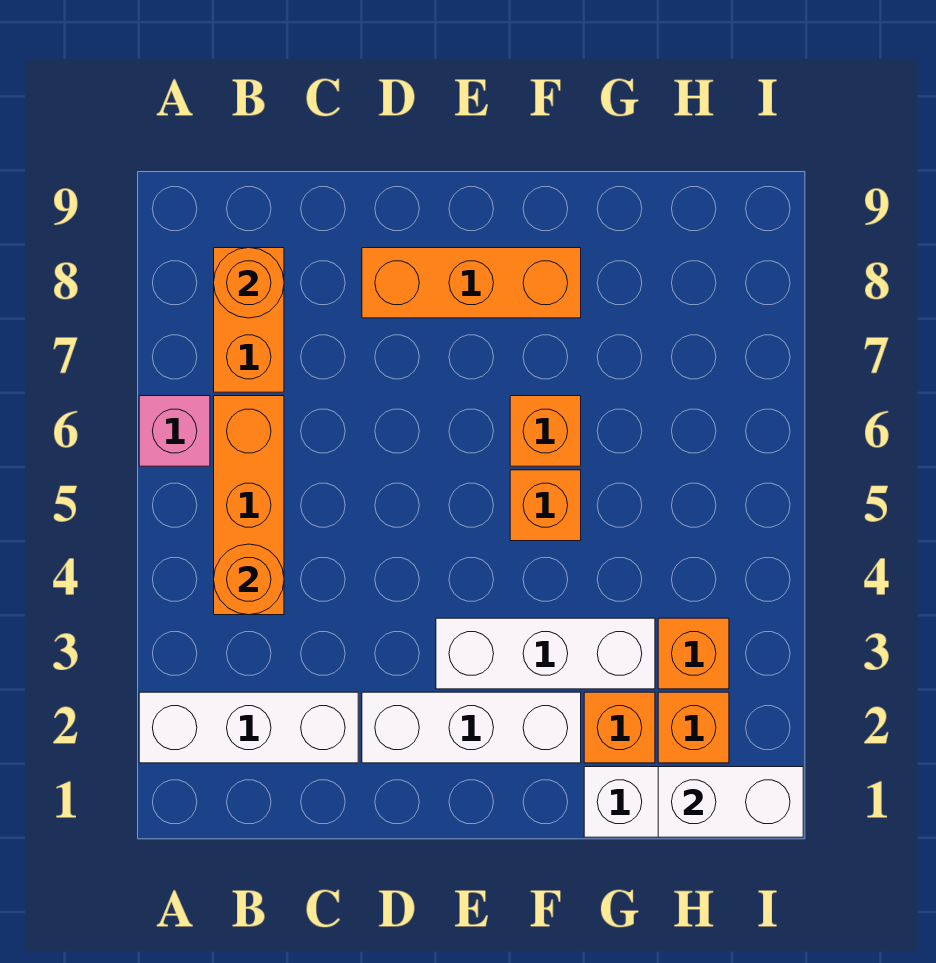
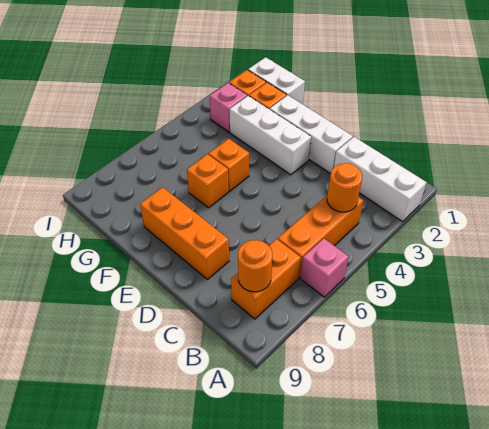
white 1x2 brick [658,767,803,837] -> none
orange 1x1 brick [658,618,729,689] -> pink 1x1 brick [210,83,247,132]

